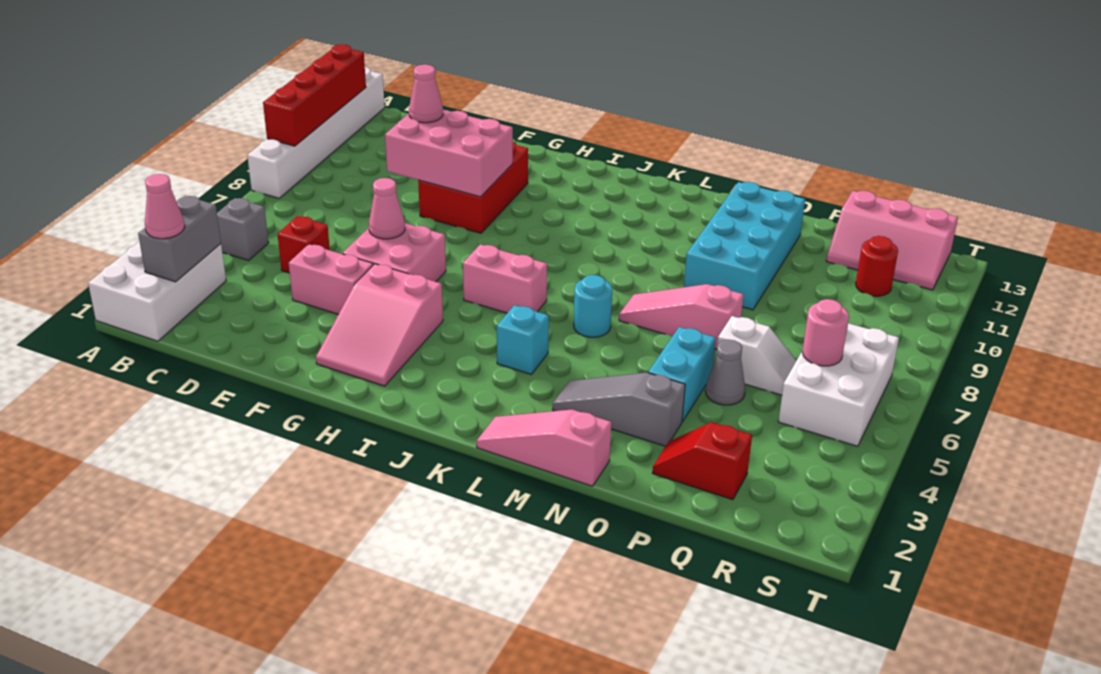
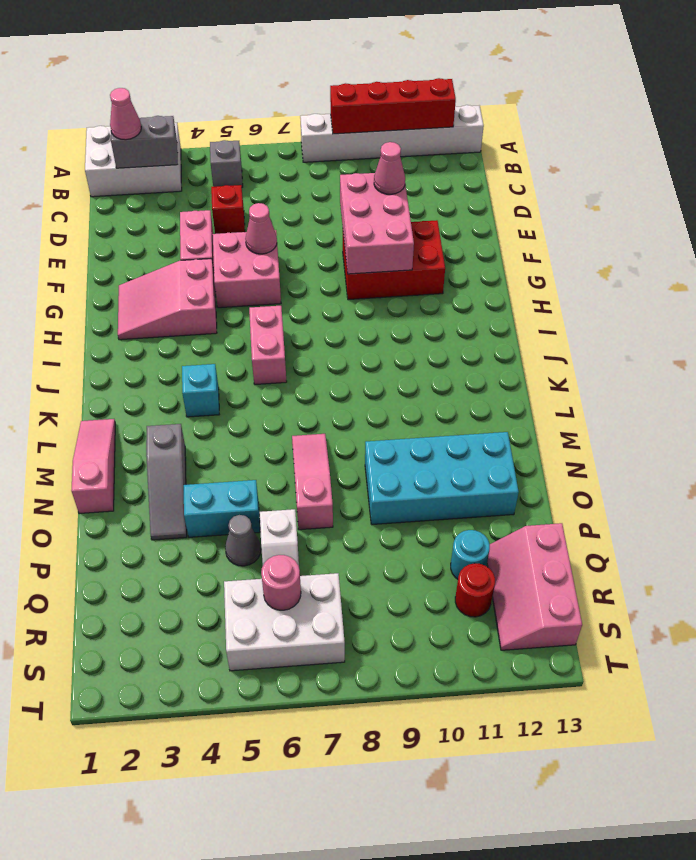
cyan 1x1 round brick [574,275,612,337] -> cyan 1x1 round brick moved to [451,530,490,579]
grey 1x3 slope [553,373,685,446] -> grey 1x3 slope turned to [146,424,187,540]
red 1x2 slope [652,422,752,500] -> none

